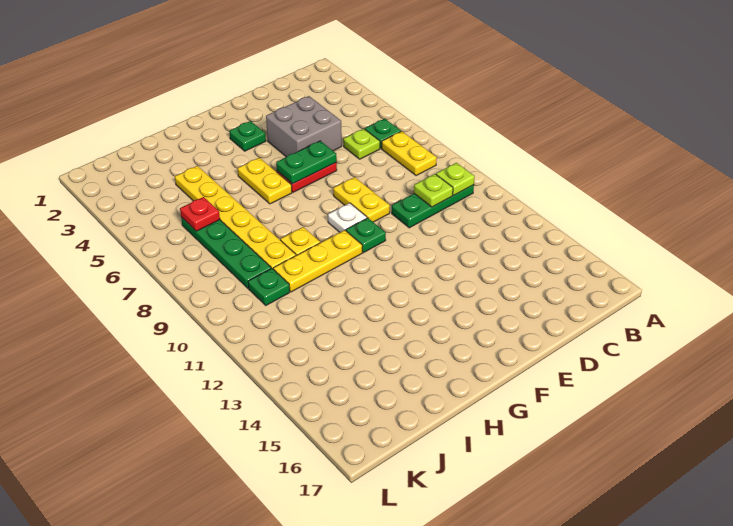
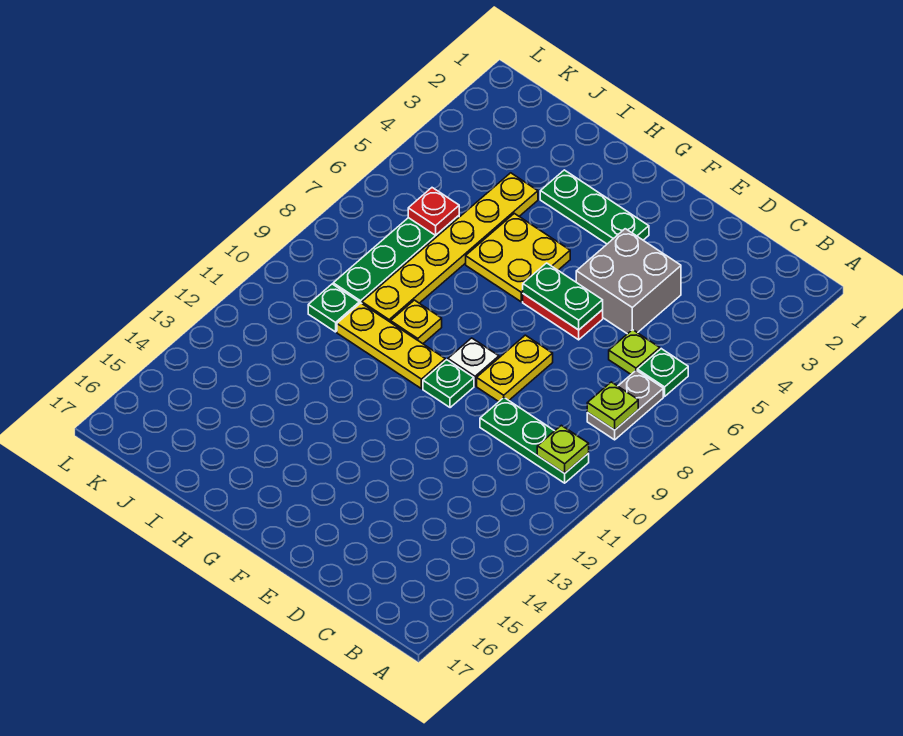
yellow 1x2 plate [382,131,437,176] -> grey 1x2 plate [587,370,663,440]
lime 1x1 plate [414,174,453,207] -> lime 1x1 plate moved to [587,382,638,430]
green 1x1 plate [229,121,266,151] -> green 1x3 plate [540,170,649,244]
yellow 1x2 plate [238,158,292,204] -> yellow 2x2 plate [466,213,570,302]

